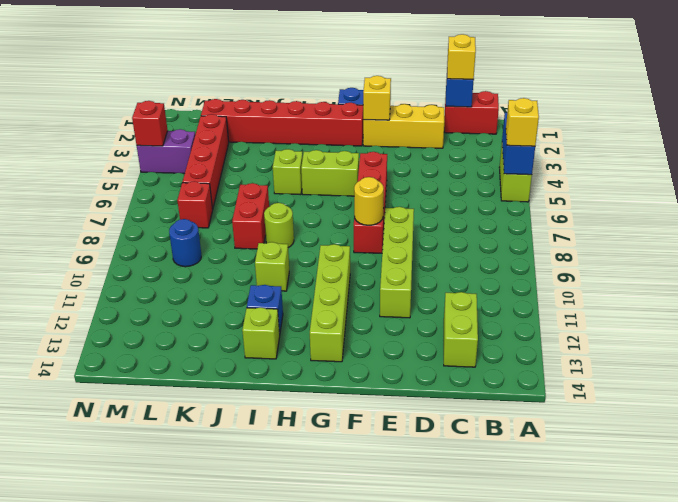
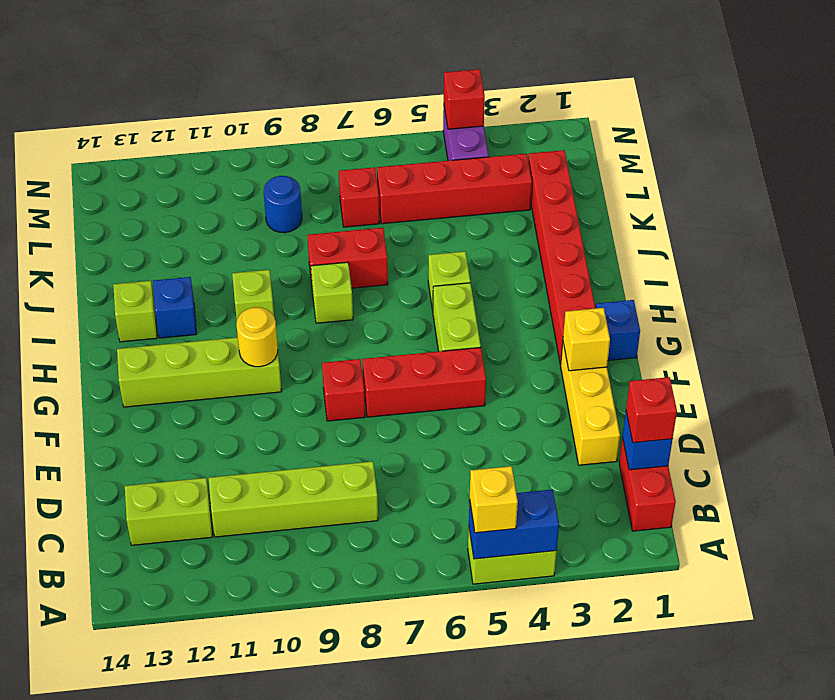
yellow 1x1 brick [447,34,476,79] -> red 1x1 brick [626,377,677,443]
lime 1x4 brick [380,207,414,318] -> lime 1x4 brick moved to [209,461,378,537]
yellow 1x1 round brick [354,177,384,225] -> yellow 1x1 round brick moved to [236,307,278,367]
lime 1x1 round brick [264,203,294,248] -> lime 1x1 brick [311,262,353,323]

